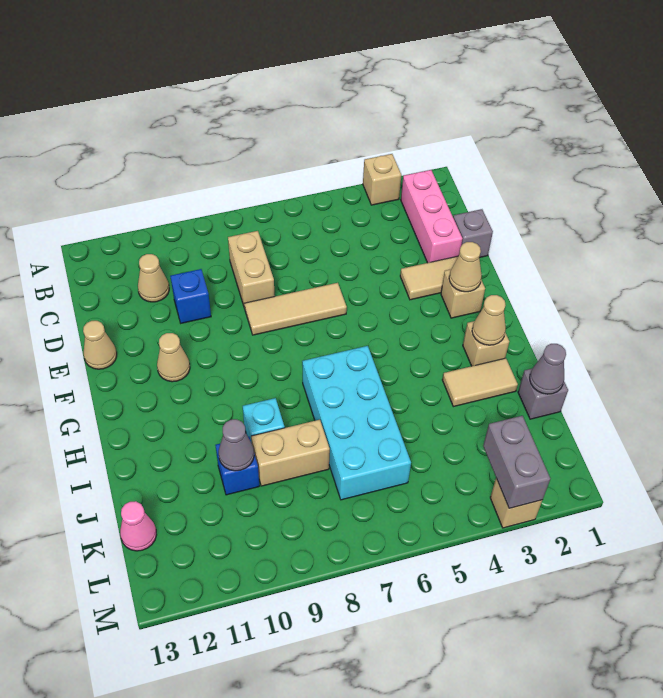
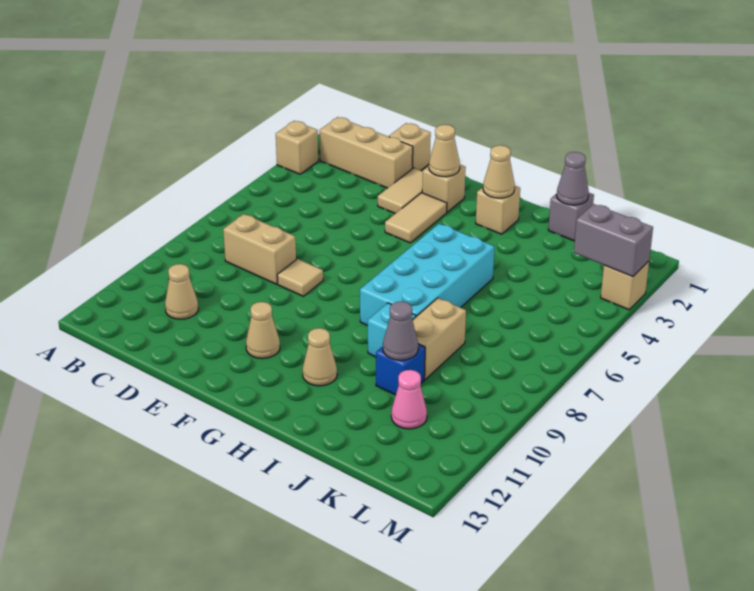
pink 1x3 brick [401,170,462,263] -> tan 1x3 brick [320,117,413,188]
grey 1x1 brick [453,209,493,258] -> tan 1x1 brick [389,123,431,171]
blue 1x1 brick [170,269,211,323] -> none
tan 1x3 tile [244,283,347,335] -> tan 1x1 tile [277,259,323,296]
tan 1x1 cone [83,321,117,369] -> tan 1x1 cone moved to [302,328,337,386]
cyan 2x4 brick [302,346,411,500] -> cyan 2x4 brick turned to [360,224,494,325]
tan 1x2 tile [442,358,518,407] -> tan 1x2 tile moved to [385,193,447,243]
pink 1x1 cone [120,501,157,551] -> pink 1x1 cone moved to [391,370,427,429]

